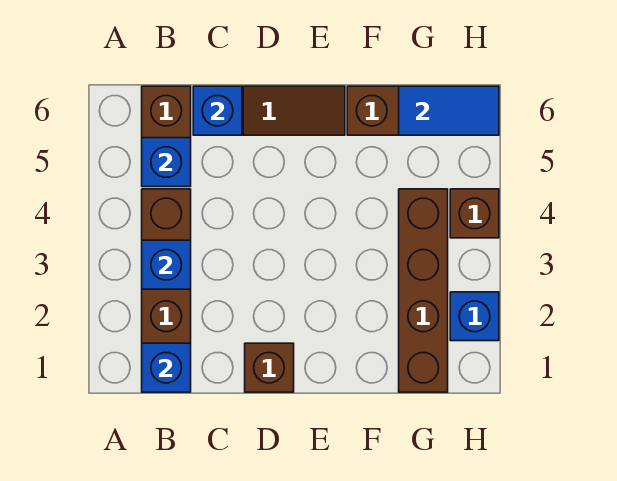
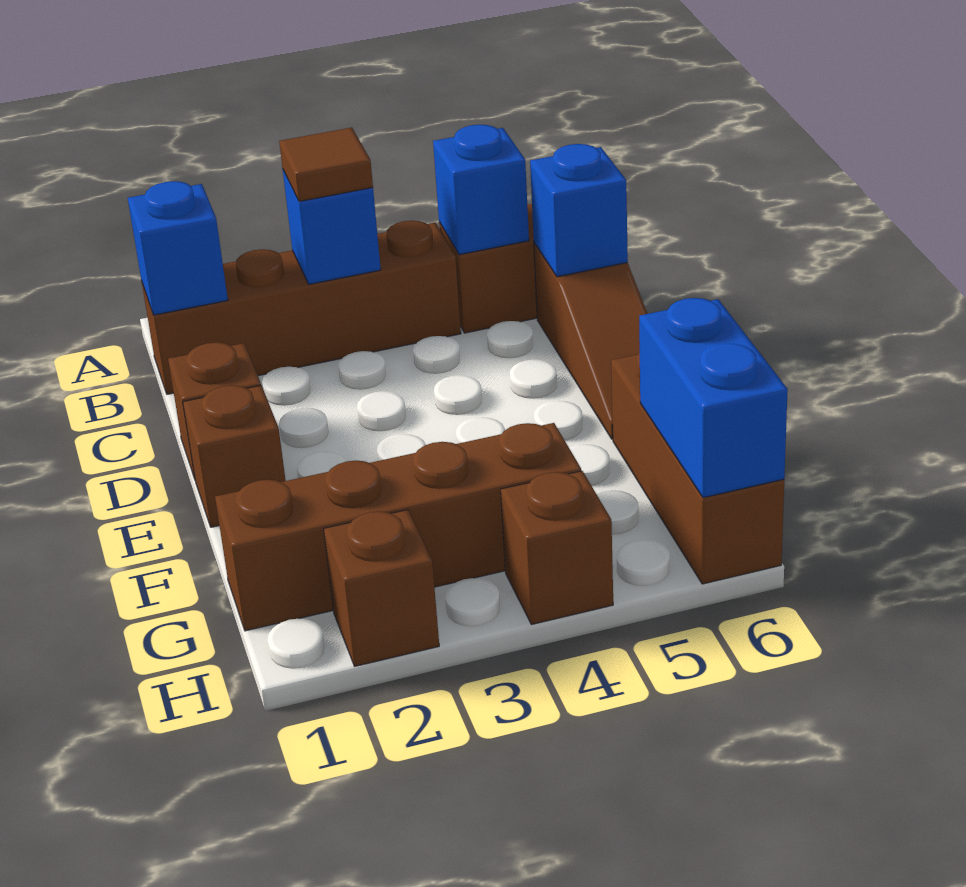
none -> brown 1x1 tile [279,127,373,201]
none -> brown 1x1 brick [183,385,286,527]
blue 1x2 tile [399,86,499,135] -> blue 1x2 brick [639,298,788,498]
blue 1x1 brick [450,292,499,341] -> brown 1x1 brick [324,510,439,666]

